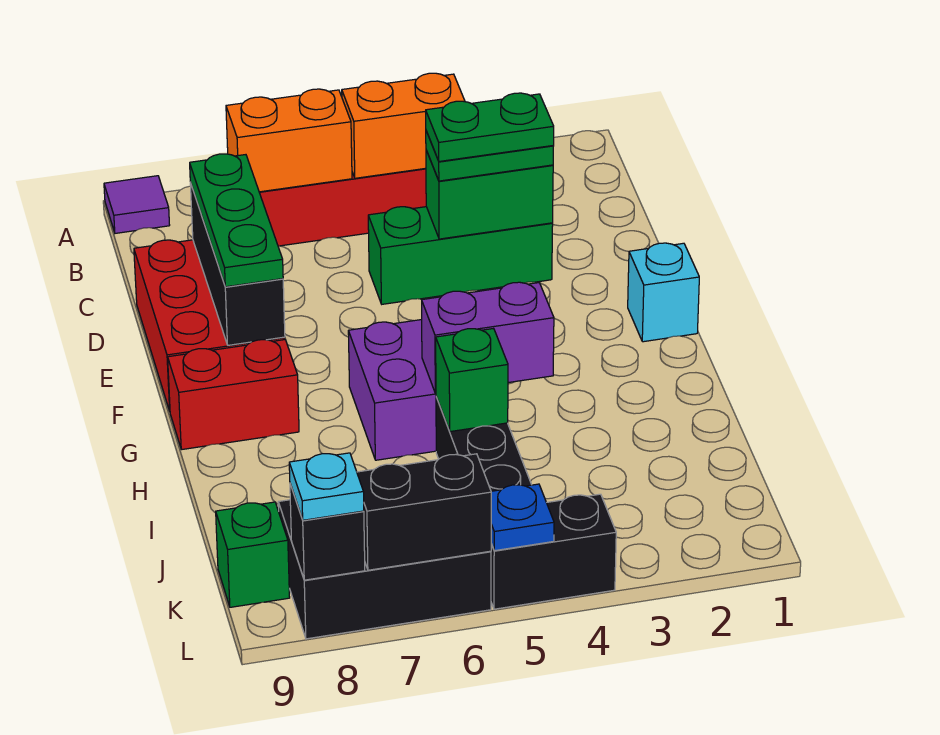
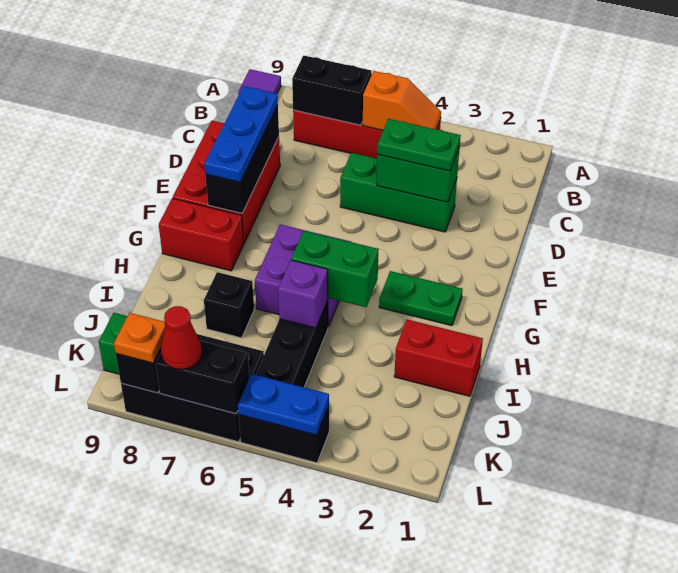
orange 1x2 brick [342,73,465,178] -> orange 1x2 slope [363,71,441,130]
orange 1x2 brick [226,89,352,192] -> black 1x2 brick [292,55,372,125]
green 1x2 plate [426,93,554,161] -> green 1x2 plate moved to [379,271,463,326]
green 1x3 plate [190,154,283,287] -> blue 1x3 plate [204,86,278,182]
cyan 1x1 brick [628,243,699,342] -> none
purple 1x2 brick [422,282,554,393] -> green 1x2 brick [291,231,379,307]
none -> red 1x2 brick [394,320,483,396]
green 1x1 brick [436,328,508,432] -> purple 1x1 brick [278,260,328,328]
none -> black 1x1 brick [204,272,254,338]
blue 1x1 plate [491,484,554,551] -> blue 1x2 plate [238,374,329,435]
none -> red 1x1 cone [161,306,202,369]
cyan 1x1 plate [289,453,364,520] -> orange 1x1 plate [114,313,165,363]

